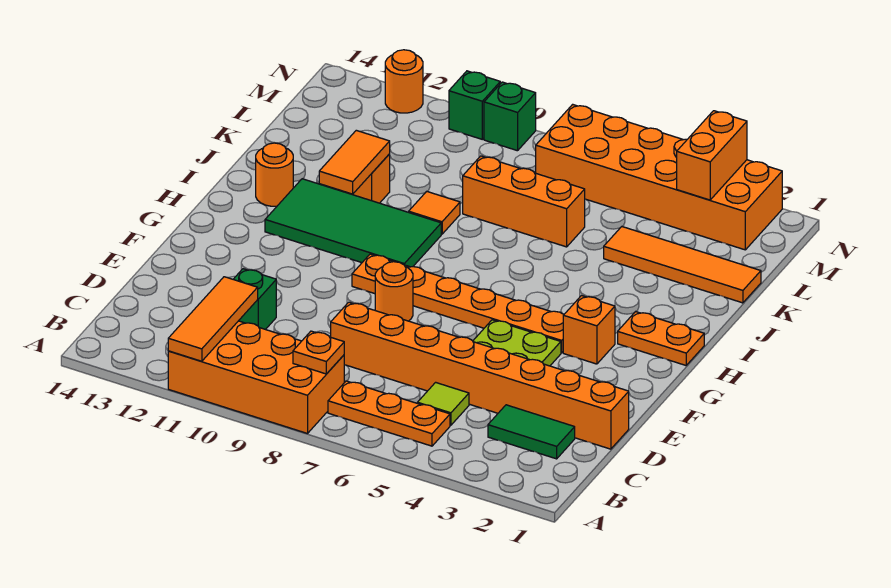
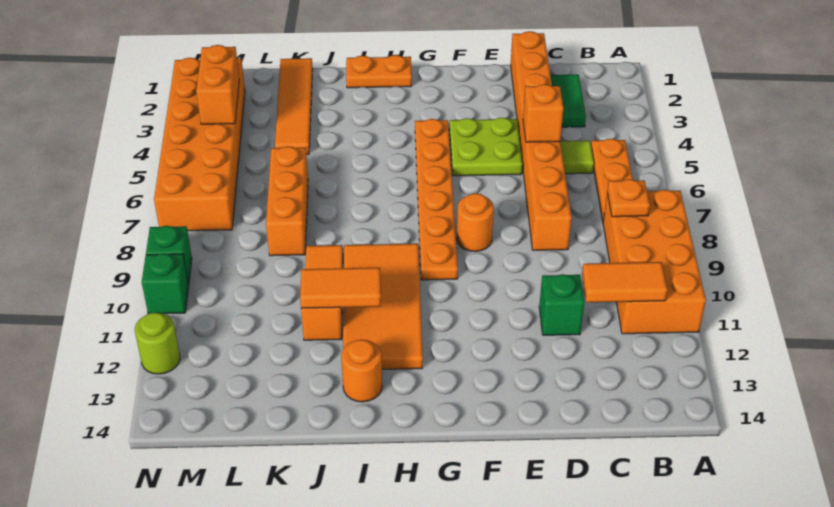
orange 1x3 tile [168,277,258,361] -> orange 1x2 tile [582,262,667,302]
orange 1x1 brick [563,296,615,364] -> orange 1x1 brick moved to [523,84,563,142]
orange 1x2 plate [618,312,704,365] -> orange 1x2 plate turned to [346,55,412,88]
green 2x4 tile [265,179,441,267] -> orange 2x4 tile [343,244,423,369]
orange 1x2 brick [677,111,747,200] -> orange 1x2 brick turned to [196,45,239,124]
orange 1x1 round brick [385,50,423,113] -> lime 1x1 round brick [135,312,180,374]

